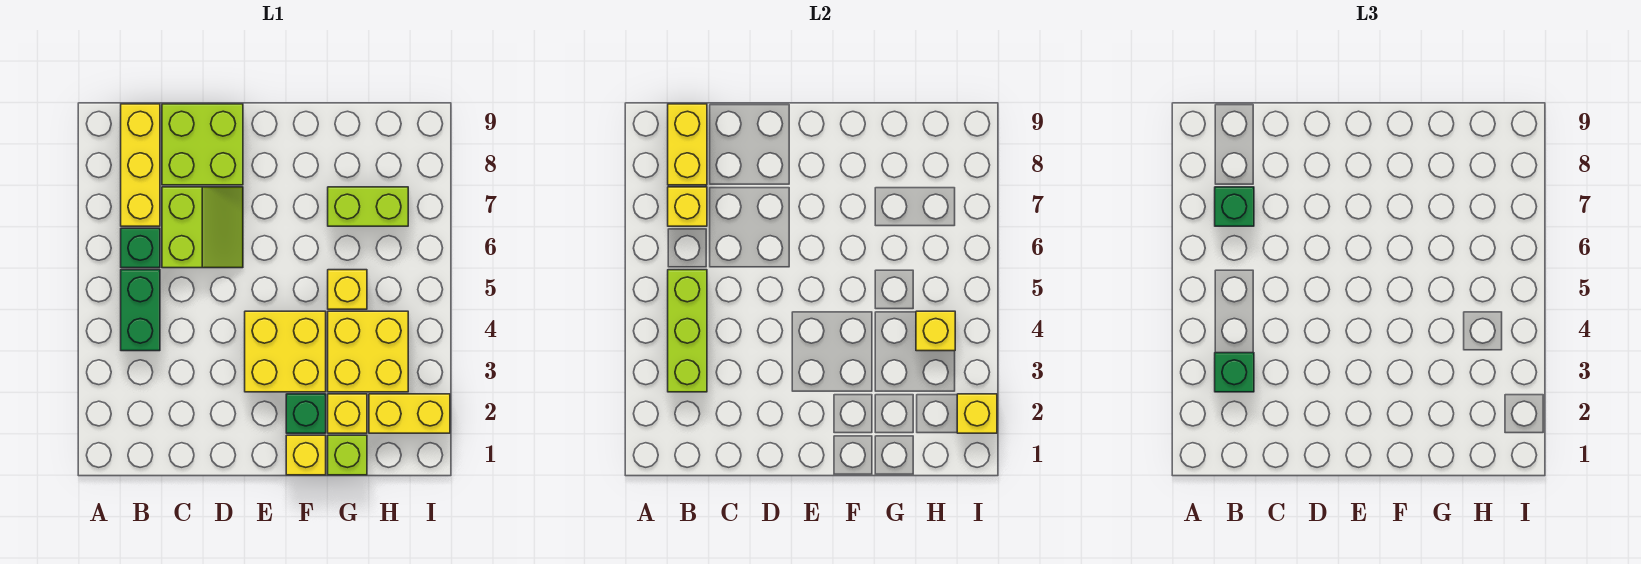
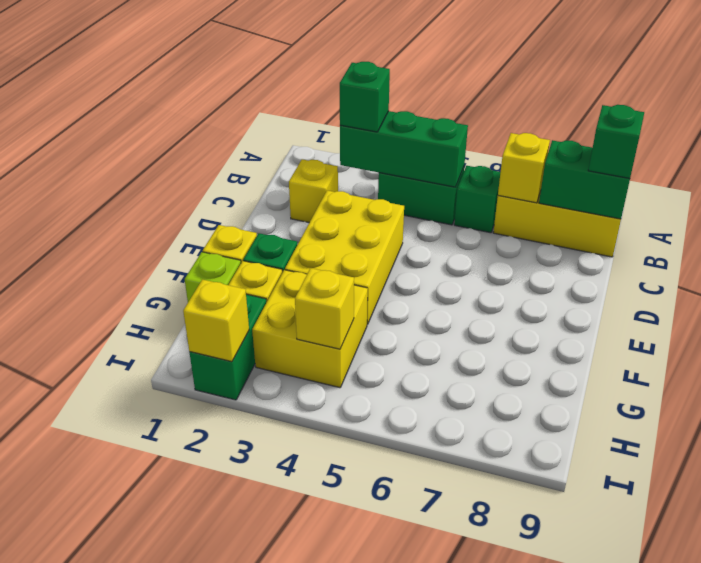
lime 1x3 brick [668,270,707,392] -> green 1x3 brick [340,111,468,187]
green 1x1 brick [1215,187,1254,226] -> green 1x1 brick moved to [588,105,644,178]
yellow 1x2 brick [668,104,707,185] -> green 1x2 brick [539,140,630,219]
lime 2x2 slope [162,187,243,268] -> none
lime 2x2 brick [162,104,243,185] -> none
yellow 2x2 brick [245,311,326,392] -> yellow 2x3 brick [285,190,404,324]
yellow 1x1 brick [328,270,367,309] -> yellow 1x1 brick moved to [289,159,338,223]
lime 1x2 brick [328,187,408,226] -> none
yellow 1x2 brick [369,394,450,433] -> green 1x2 brick [189,295,266,400]

